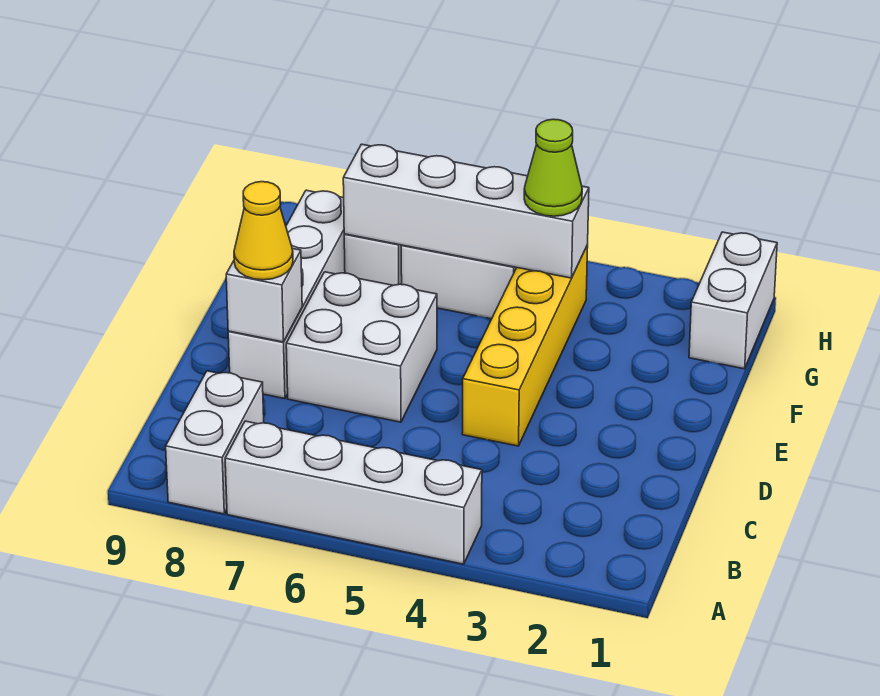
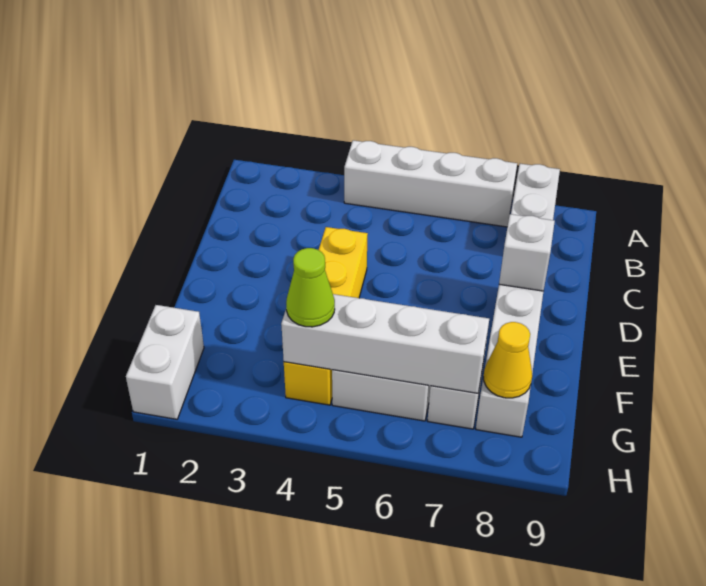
white 2x2 brick [286,272,437,422] -> none
yellow 1x1 cone [234,182,293,280] -> yellow 1x1 cone moved to [484,322,532,398]

